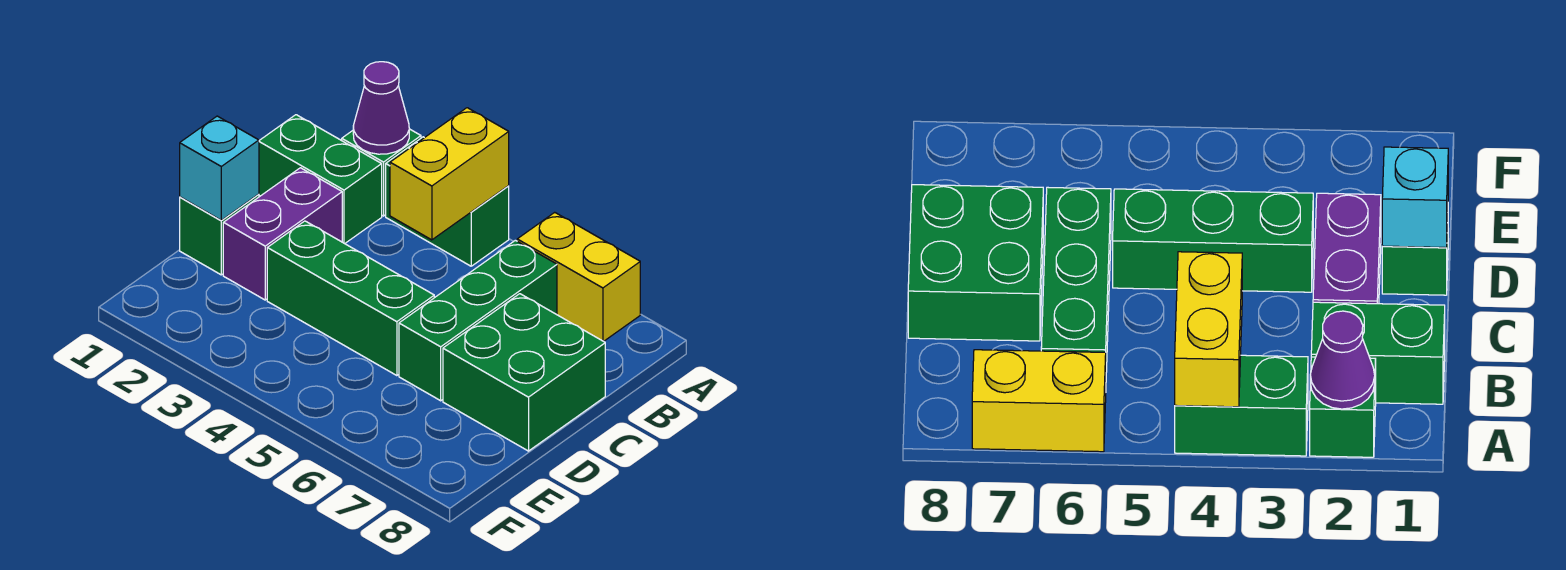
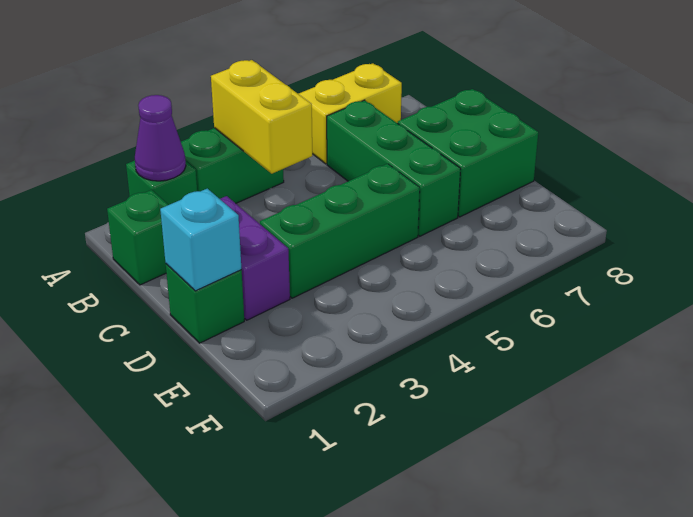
green 1x2 brick [259,115,382,244] -> green 1x1 brick [107,190,168,285]

